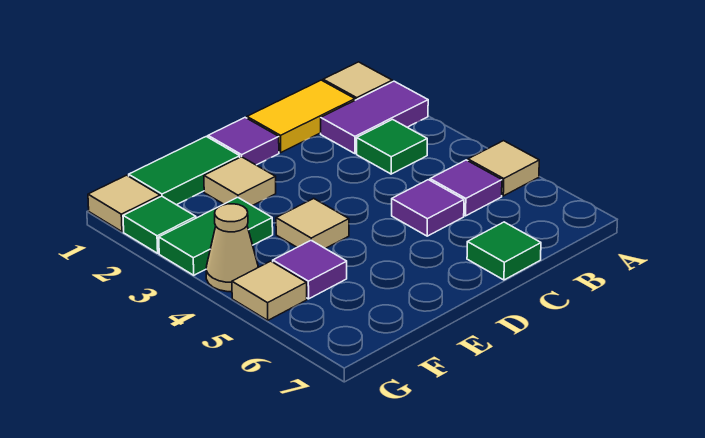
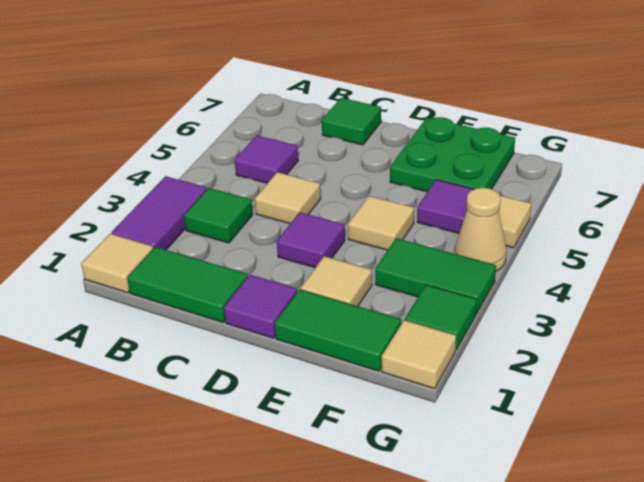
purple 1x2 tile [321,81,428,154] -> purple 1x2 tile turned to [111,176,207,250]
tan 1x1 tile [468,141,539,196] -> tan 1x1 tile moved to [255,172,321,224]
yellow 1x2 tile [247,80,355,152] -> green 1x2 tile [127,247,248,322]
purple 1x1 tile [392,180,464,236] -> purple 1x1 tile moved to [277,212,345,268]
none -> green 2x2 plate [390,117,515,192]

